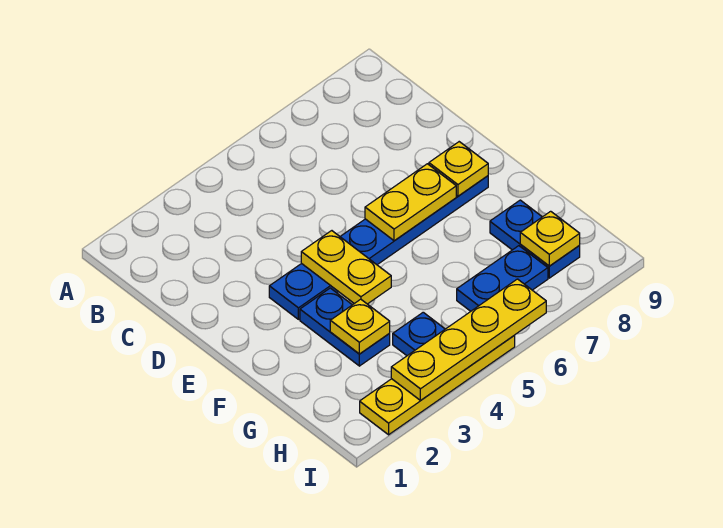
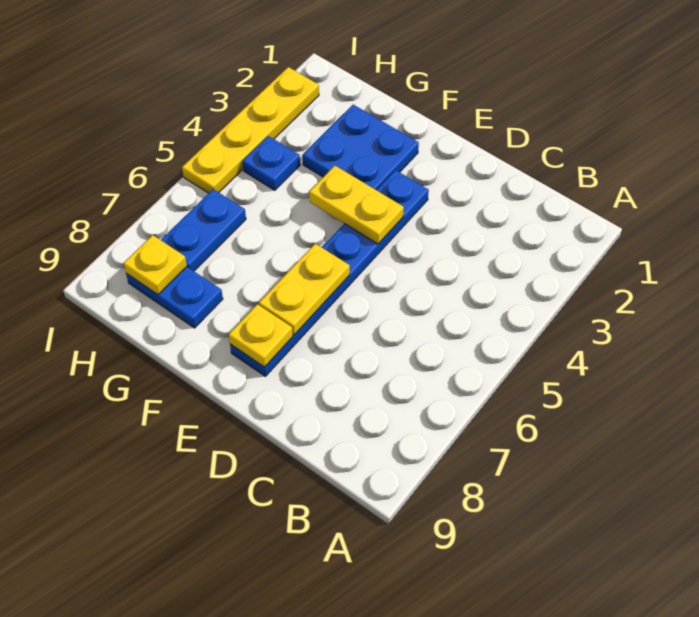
blue 1x2 plate [300,288,390,366] -> blue 2x2 plate [303,105,419,190]
yellow 1x1 plate [330,299,390,354] -> none
yellow 1x4 plate [391,279,546,400] -> none

